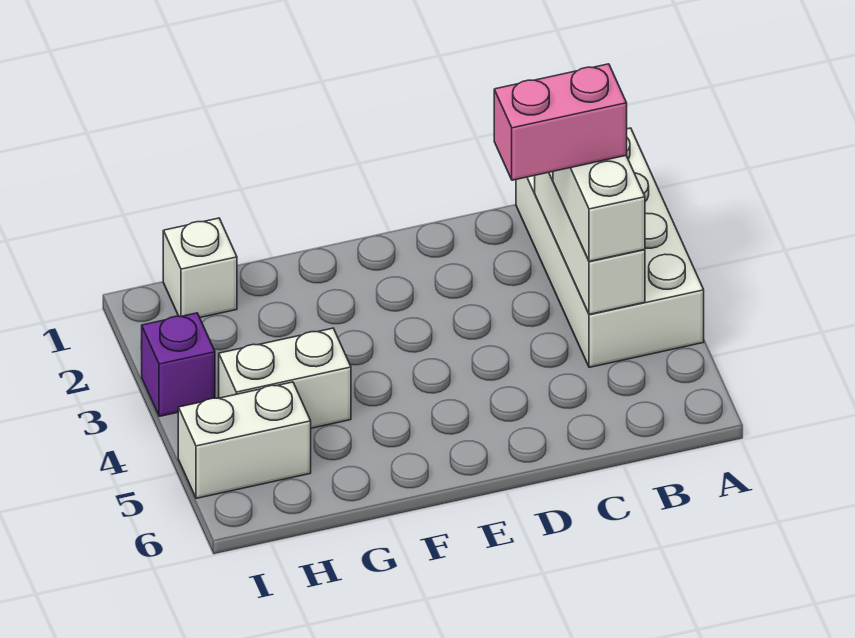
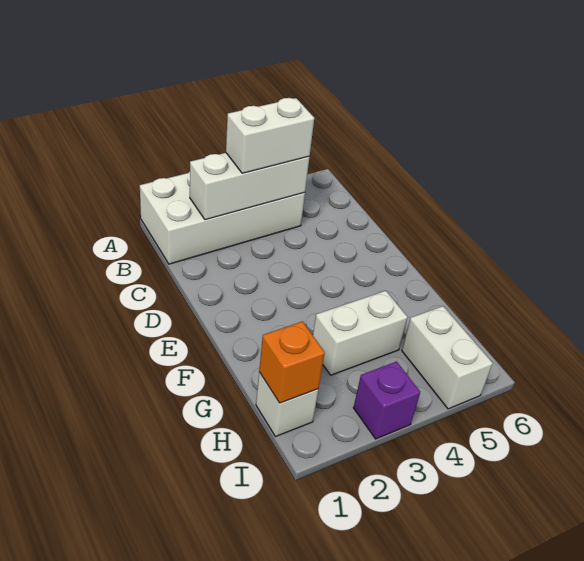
pink 1x2 brick [494,64,627,180] -> none
white 1x2 brick [219,328,351,428] -> white 1x2 brick turned to [313,291,407,375]
none -> orange 1x1 brick [259,321,325,403]

